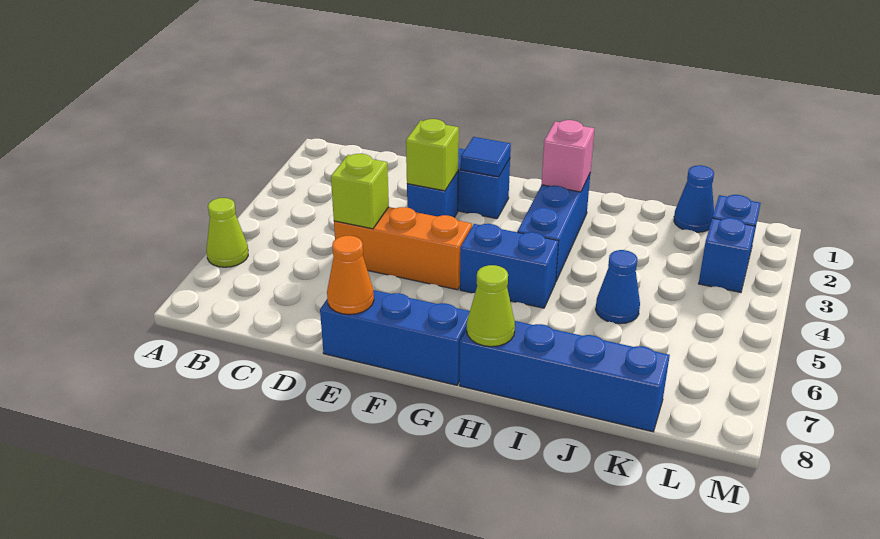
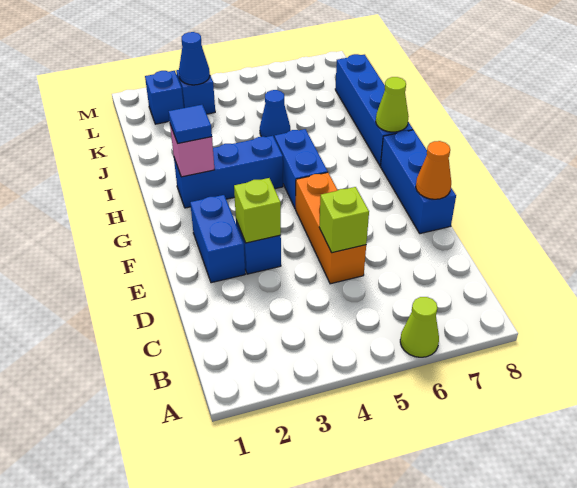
blue 1x1 tile [461,137,511,177] -> blue 1x1 tile moved to [169,105,212,143]
blue 1x1 cone [674,165,714,232] -> blue 1x1 cone moved to [179,32,210,85]

